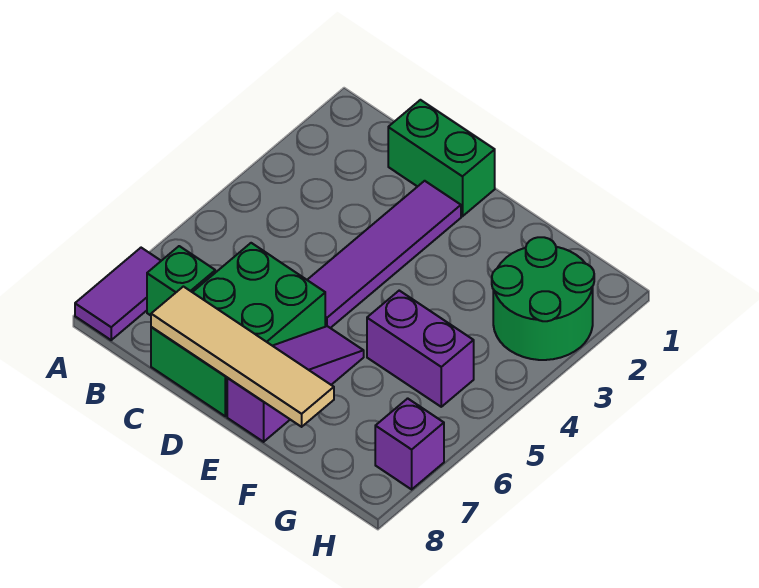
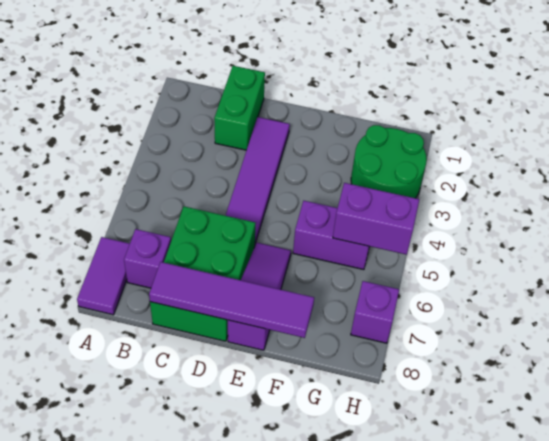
green 1x1 brick [147,246,215,315] -> purple 1x1 brick [124,229,171,288]
green 1x2 brick [388,100,495,216] -> green 1x2 brick turned to [214,66,265,150]
tan 1x4 tile [151,287,334,427] -> purple 1x4 tile [149,262,314,338]
none -> purple 1x2 brick [333,183,419,255]

